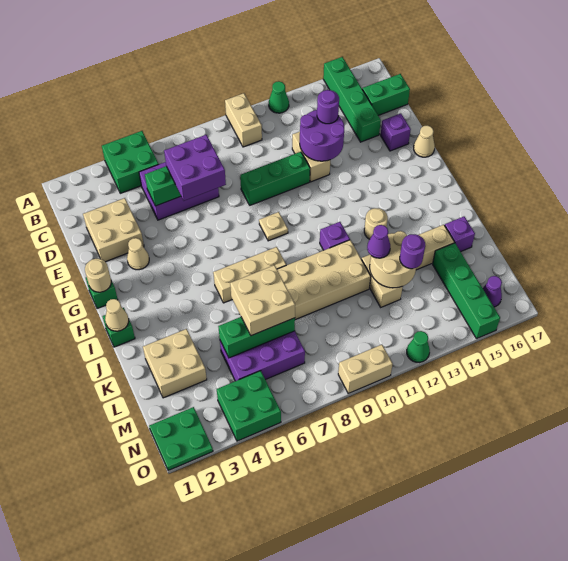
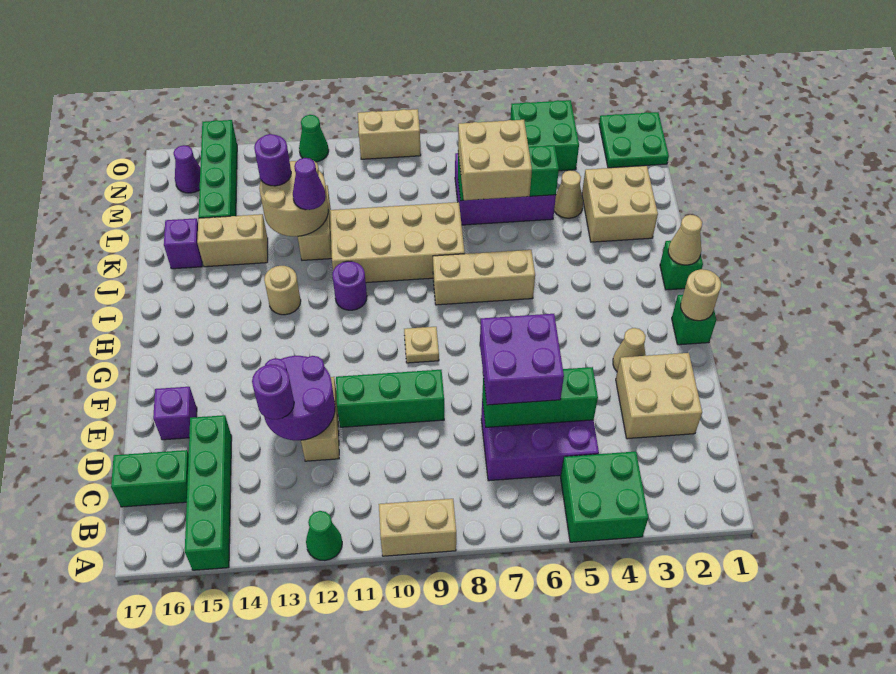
tan 1x2 brick [225,93,262,147] -> tan 1x2 brick turned to [379,499,456,556]
tan 1x1 cone [414,126,435,157] -> tan 1x1 cone moved to [554,170,583,218]
purple 1x1 brick [320,222,350,250] -> purple 1x1 round brick [332,261,367,310]

